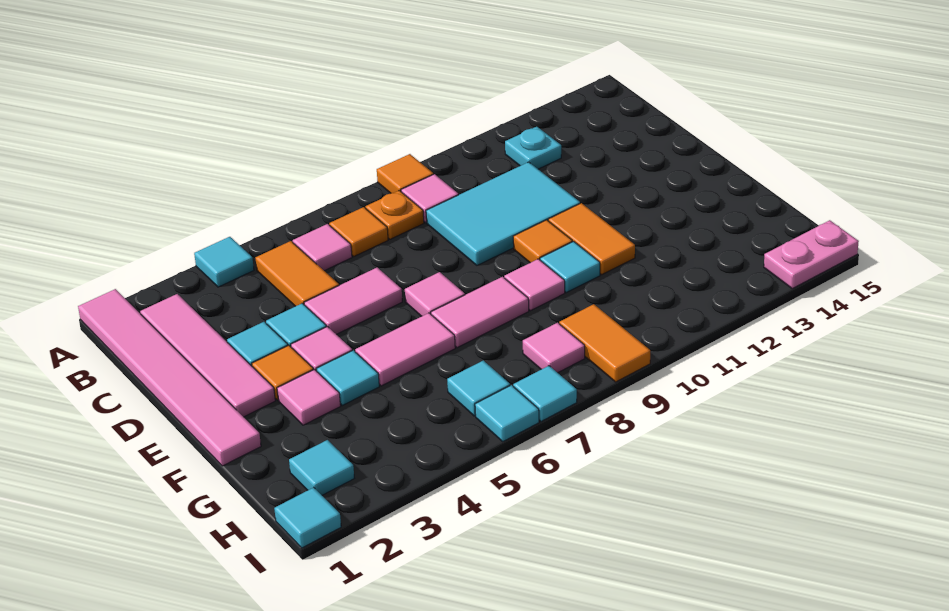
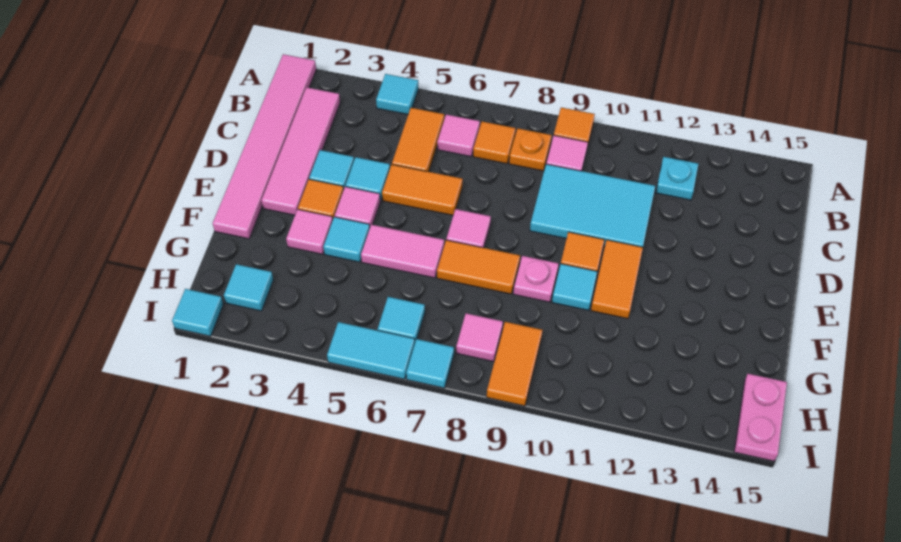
pink 1x2 tile [304,268,402,334] -> orange 1x2 tile [382,165,463,215]
pink 1x2 tile [431,277,529,348] -> orange 1x2 tile [437,240,520,294]
pink 1x1 tile [504,259,565,310] -> pink 1x1 plate [513,256,558,302]
cyan 1x1 tile [475,385,539,441] -> cyan 1x2 tile [327,322,415,379]
pink 1x2 plate [764,220,859,288] -> pink 1x2 plate turned to [734,374,787,461]

